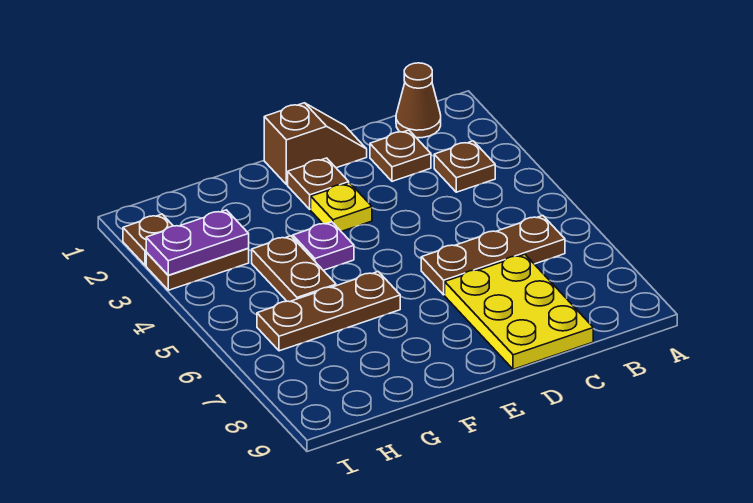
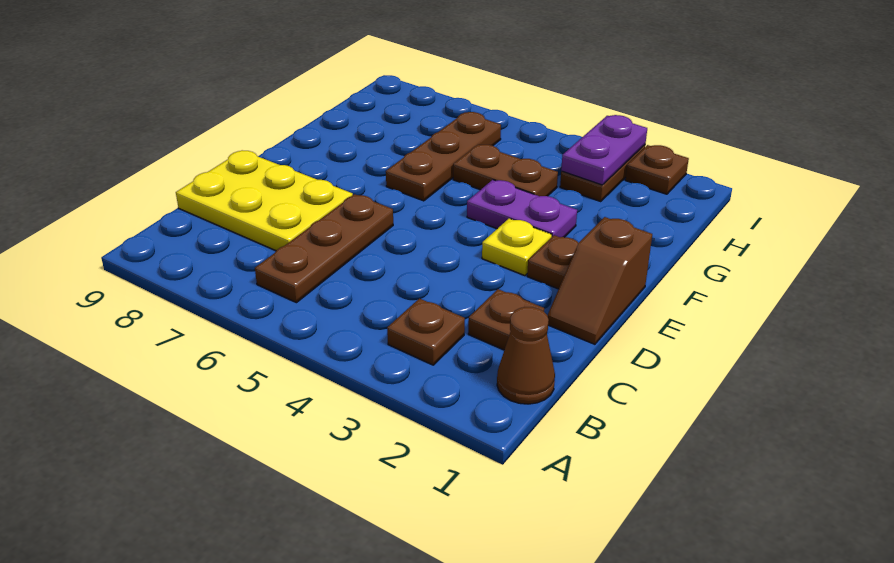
purple 1x1 plate [293,222,354,270] -> purple 1x2 plate [467,180,577,237]

